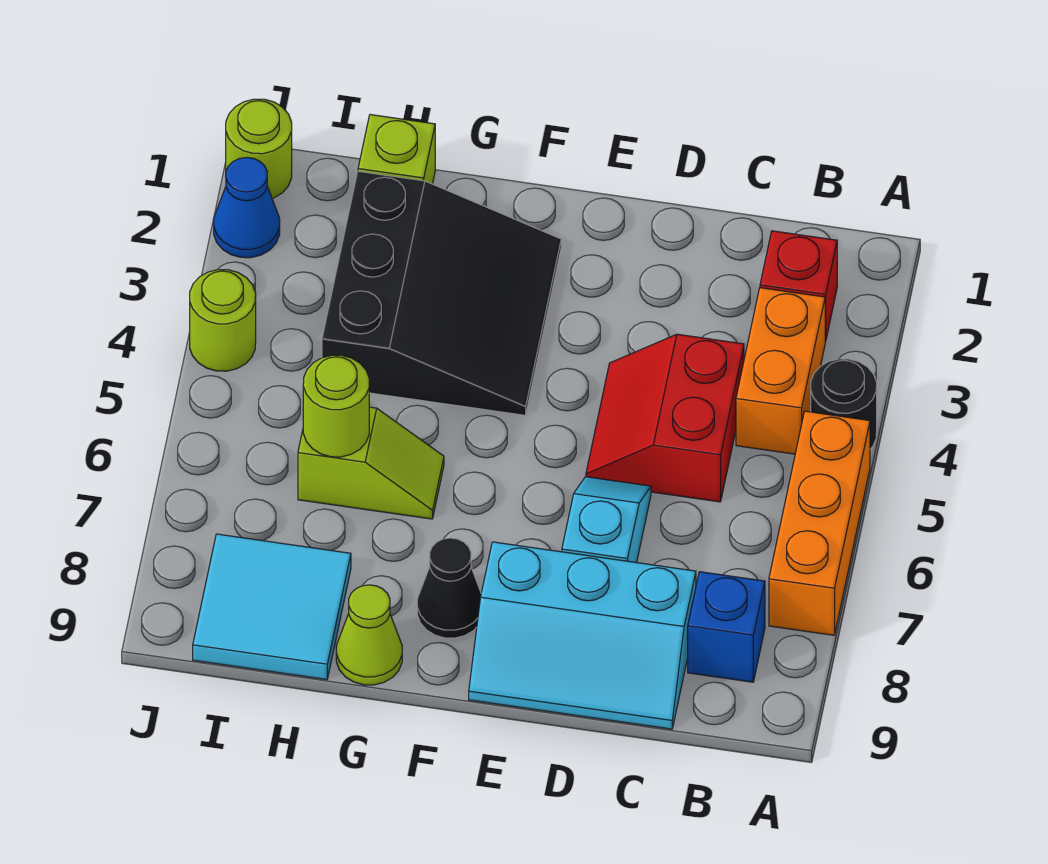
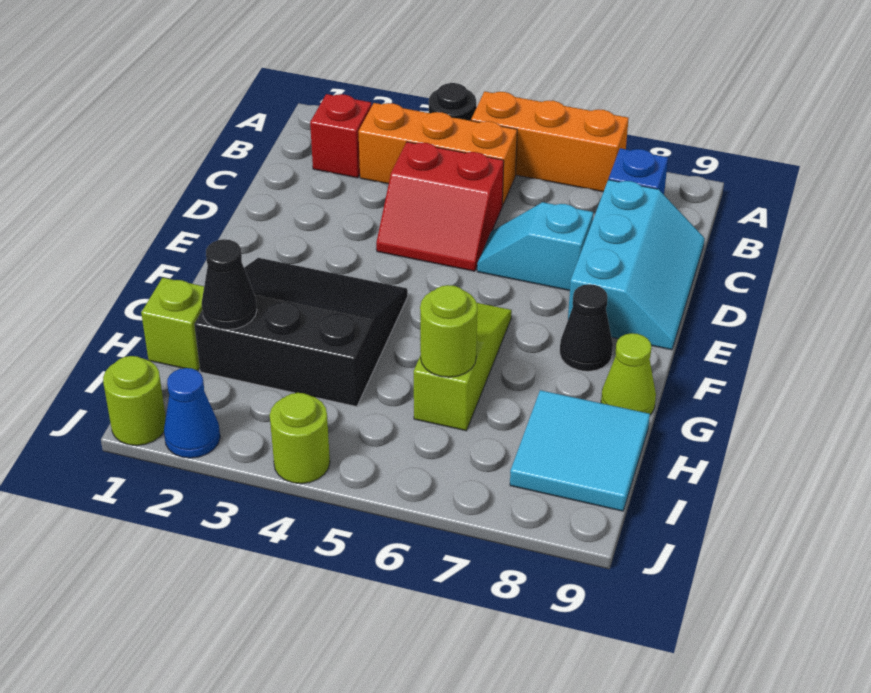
orange 1x2 brick [736,288,825,454] -> orange 1x3 brick [358,103,517,206]
lime 1x2 slope [298,407,444,519] -> lime 1x3 slope [414,303,512,431]
none -> black 1x1 cone [202,239,257,330]

